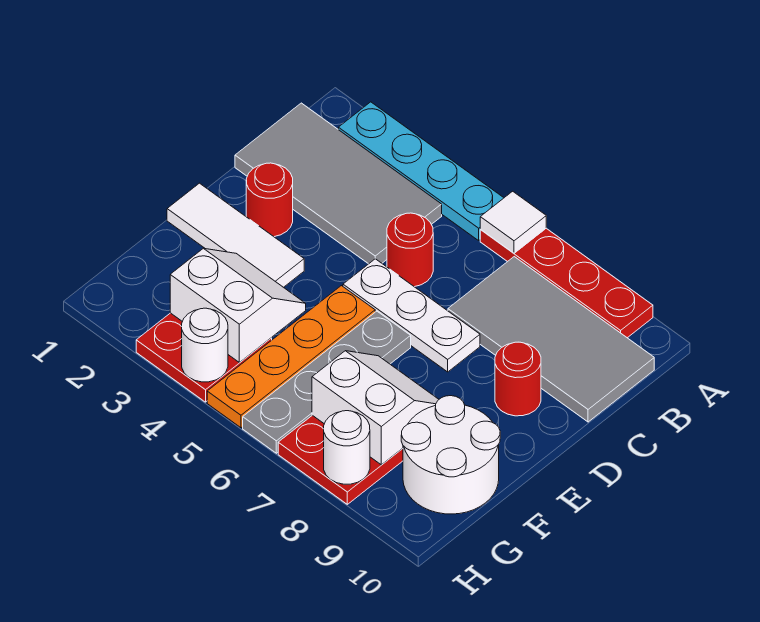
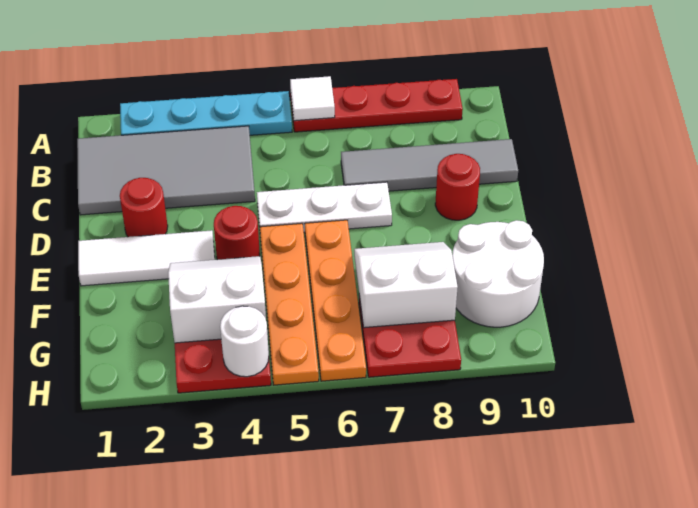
grey 2x4 tile [448,257,654,422] -> grey 1x4 tile [341,139,518,191]
red 1x1 round brick [387,213,433,287] -> red 1x1 round brick moved to [214,206,260,260]
grey 1x4 plate [243,311,411,453] -> orange 1x4 plate [305,220,366,381]
white 1x1 round brick [324,411,370,484] -> none

